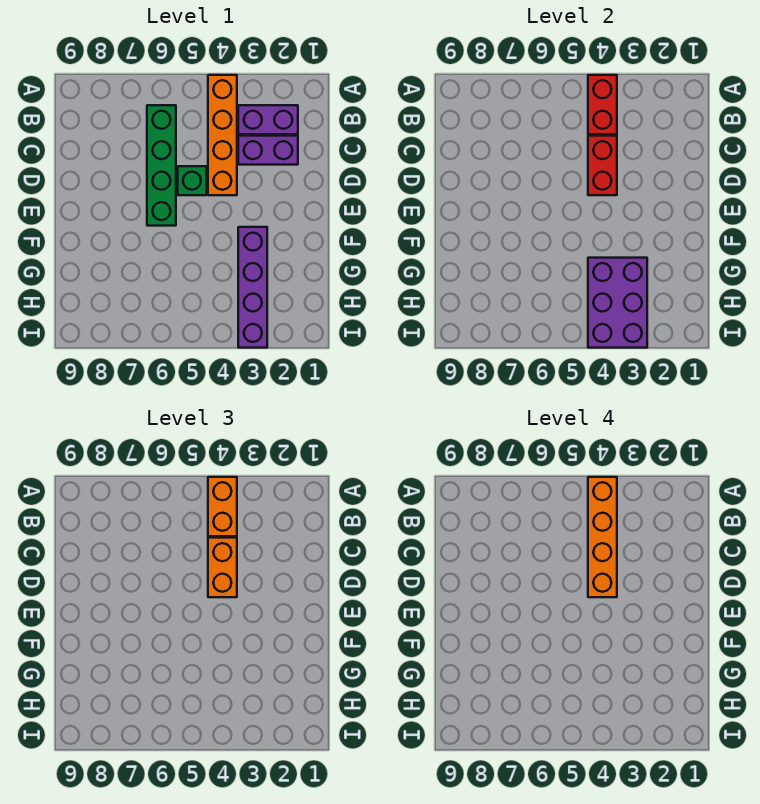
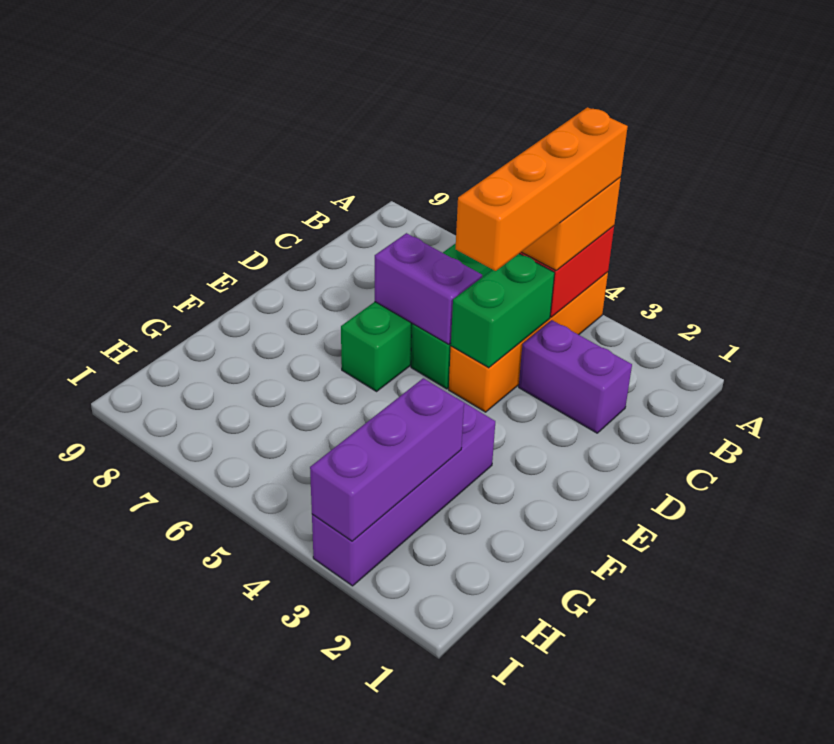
purple 1x2 brick [238,105,298,134] -> purple 1x2 brick moved to [375,233,482,344]
red 1x2 brick [588,136,617,195] -> green 1x2 brick [451,254,555,368]
orange 1x2 brick [208,538,237,597] -> none
purple 2x3 brick [588,258,647,348] -> purple 1x3 brick [310,378,464,541]

